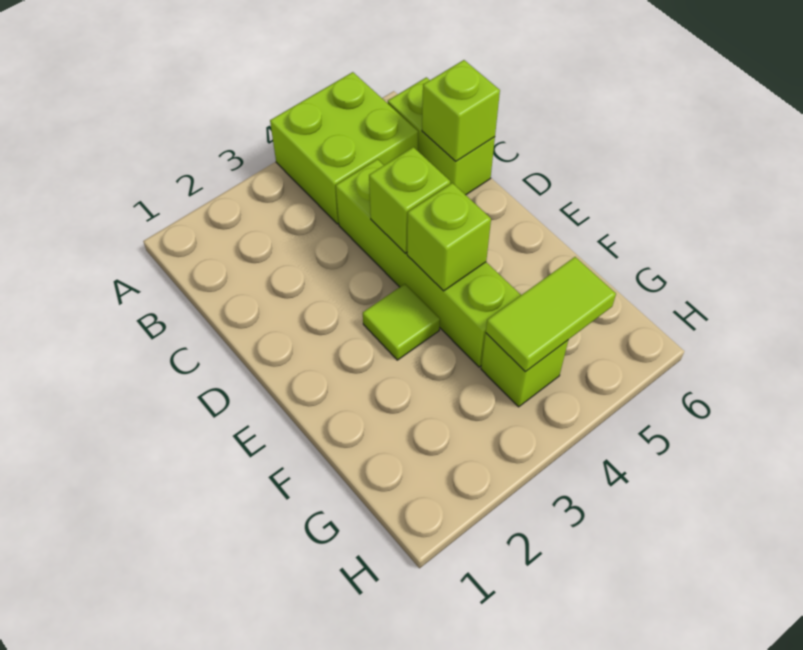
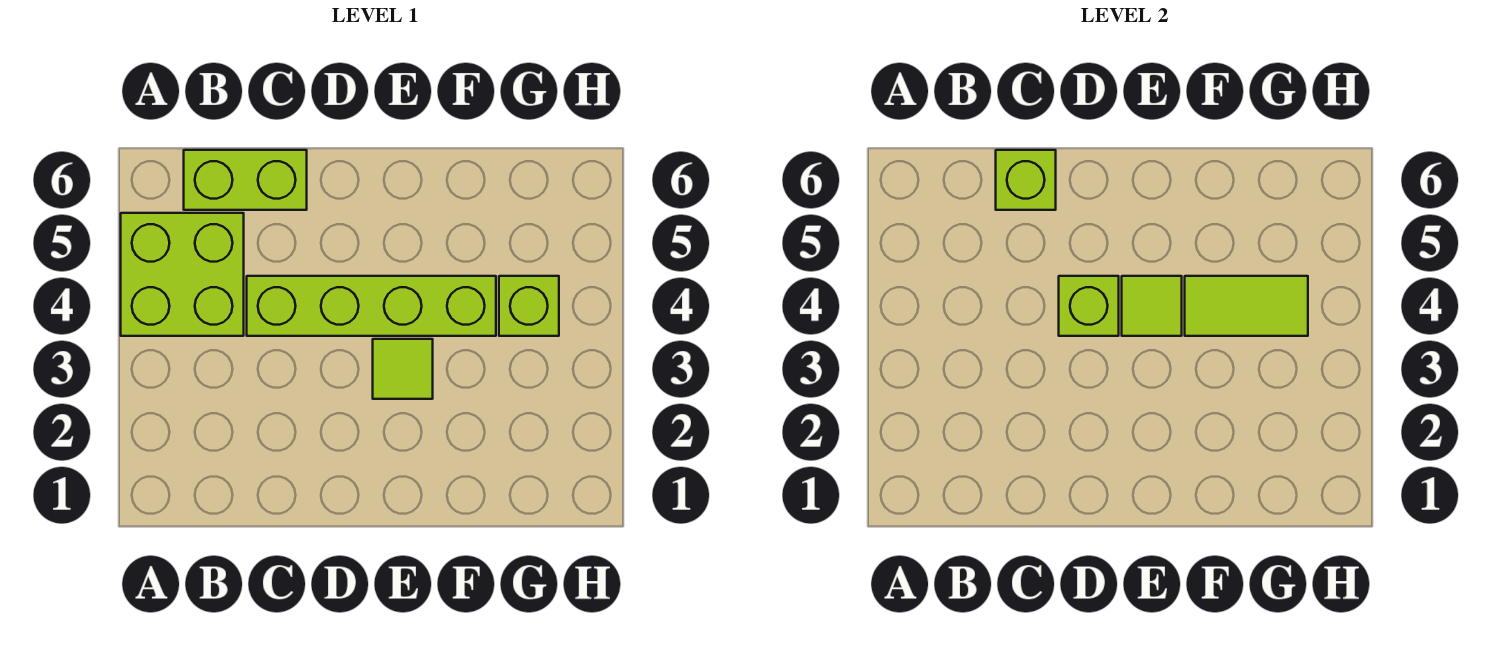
lime 1x1 brick [407,183,491,291] -> lime 1x1 tile [1122,276,1182,336]
lime 1x2 tile [486,257,616,372] -> lime 1x2 tile turned to [1185,276,1308,336]

